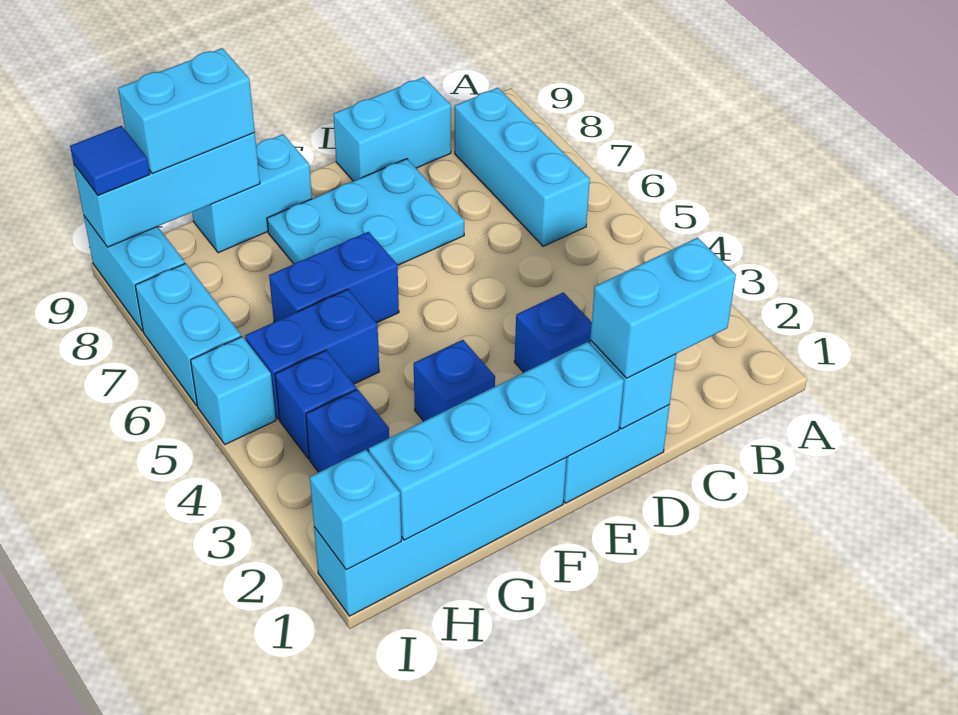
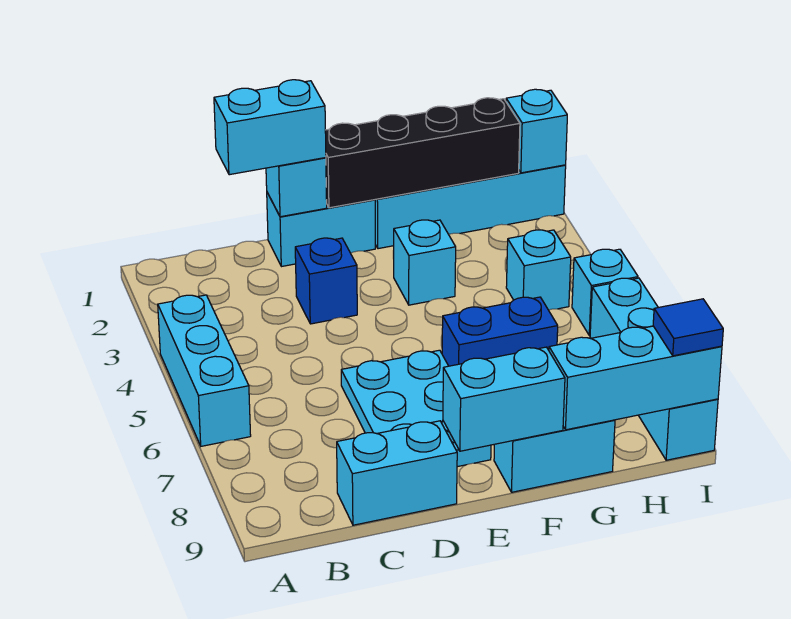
cyan 1x3 brick [455,88,590,246] -> cyan 1x3 brick moved to [158,295,251,446]
cyan 2x3 plate [267,159,464,265] -> cyan 2x3 plate turned to [341,350,491,467]
cyan 1x4 brick [369,342,624,540] -> black 1x4 brick [325,98,520,208]
blue 1x1 brick [414,340,495,421] -> cyan 1x1 brick [394,220,456,305]
blue 1x2 brick [245,289,379,419] -> none
cyan 1x2 brick [118,48,255,174] -> cyan 1x2 brick moved to [443,347,565,451]
blue 1x1 brick [306,389,389,472] -> none
blue 1x1 brick [275,350,356,459] -> cyan 1x1 brick [506,230,571,310]

